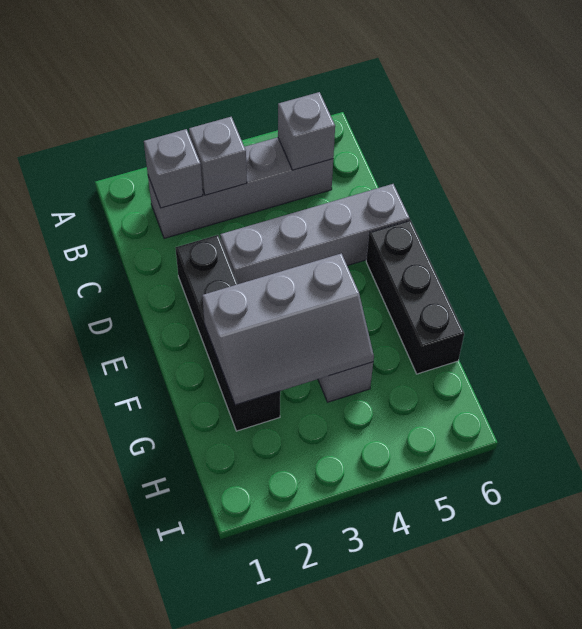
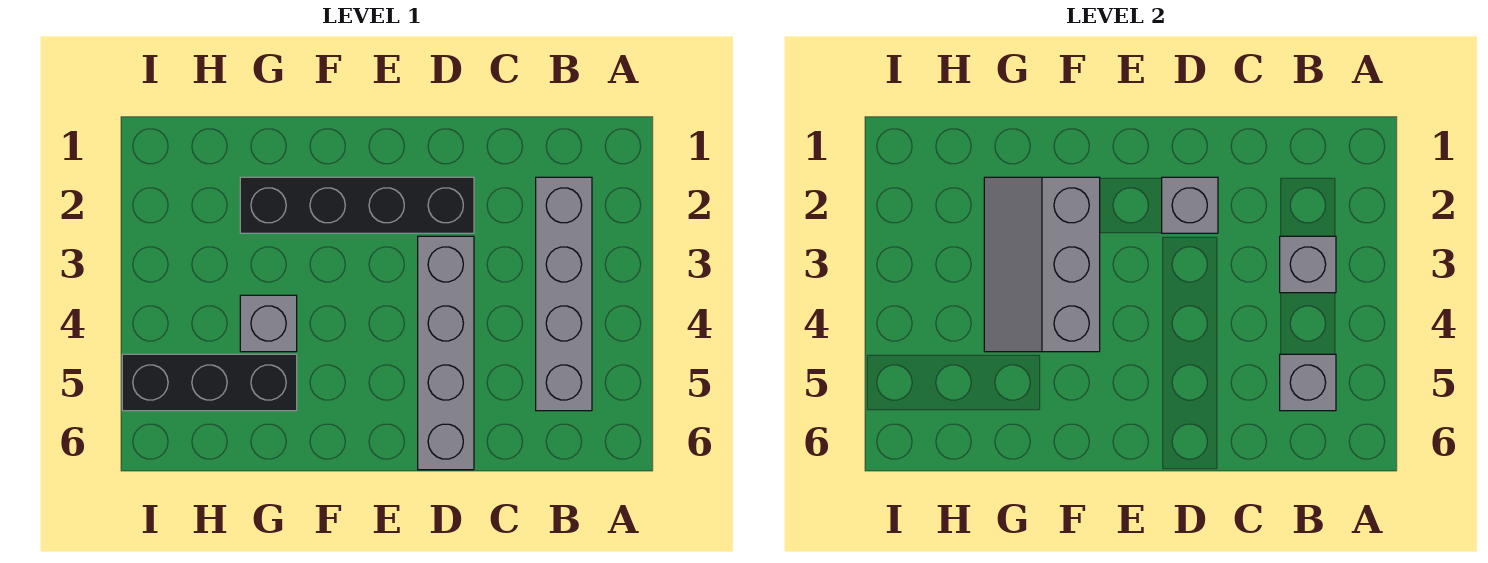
grey 1x1 brick [144,129,203,208] -> grey 1x1 brick moved to [1162,177,1218,233]
black 1x3 brick [366,220,464,374] -> black 1x3 brick moved to [122,354,297,411]

